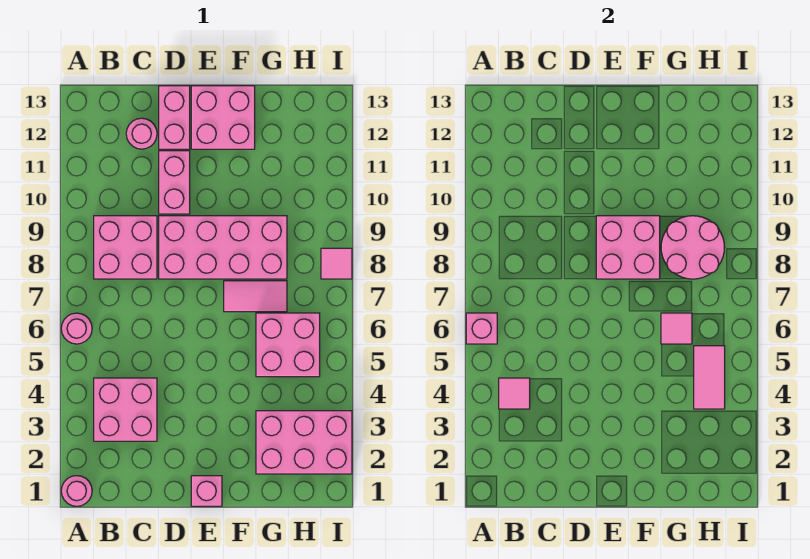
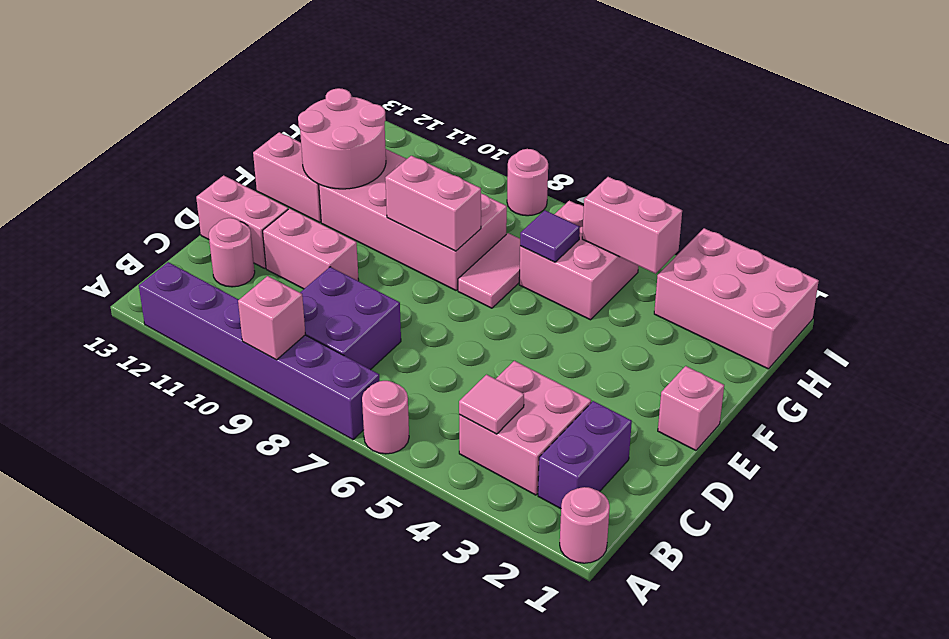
pink 1x1 brick [466,313,497,344] -> pink 1x1 brick moved to [238,276,305,360]
none -> purple 1x6 brick [139,262,379,440]
none -> purple 1x2 brick [538,401,632,509]
pink 2x2 brick [94,216,157,279] -> purple 2x2 brick [300,267,401,370]
pink 2x4 brick [159,216,287,279] -> pink 2x4 brick turned to [319,149,507,290]
pink 2x2 brick [596,216,660,279] -> pink 1x2 brick [385,156,481,251]
pink 2x2 brick [191,86,255,149] -> pink 1x2 brick [253,132,321,222]
pink 2x3 brick [256,411,352,474] -> pink 2x3 brick turned to [654,228,819,369]
pink 1x1 tile [661,313,692,344] -> purple 1x1 tile [520,210,580,262]
pink 2x2 round brick [661,216,725,279] -> pink 2x2 round brick moved to [298,88,386,189]
pink 1x2 tile [694,346,725,409] -> pink 1x2 brick [582,177,682,274]
pink 1x1 tile [321,248,352,279] -> pink 1x1 round brick [507,149,548,216]

